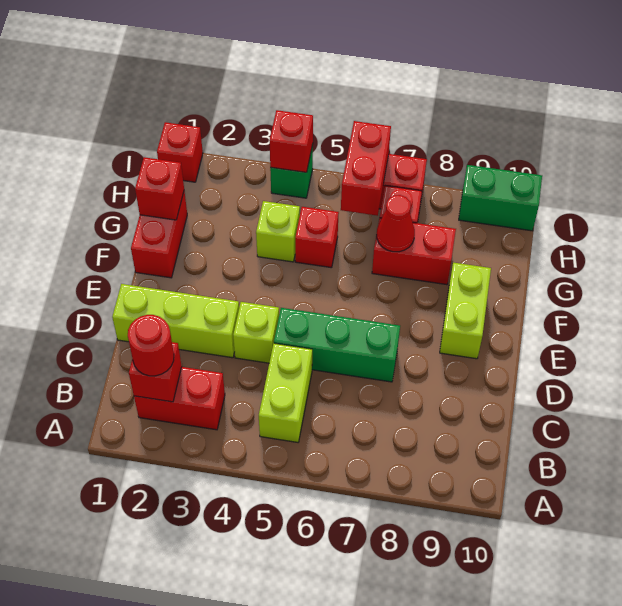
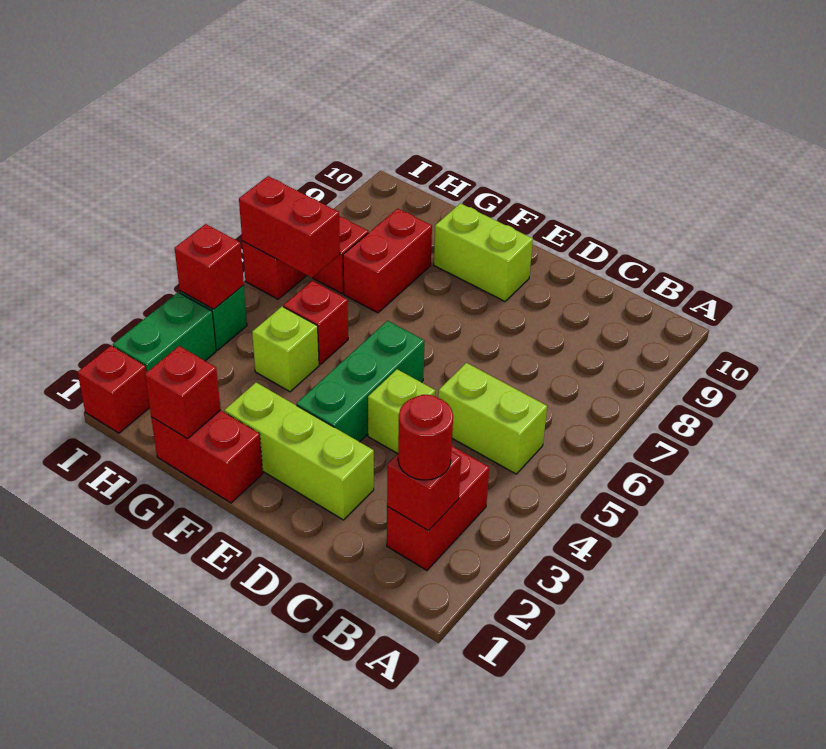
lime 1x3 brick [112,284,239,358] -> lime 1x3 brick turned to [224,383,374,520]
green 1x3 brick [274,308,400,382] -> green 1x3 brick moved to [296,321,424,442]
red 1x1 cone [377,195,415,252] -> none
green 1x2 brick [459,165,542,231] -> green 1x2 brick moved to [113,292,216,373]

